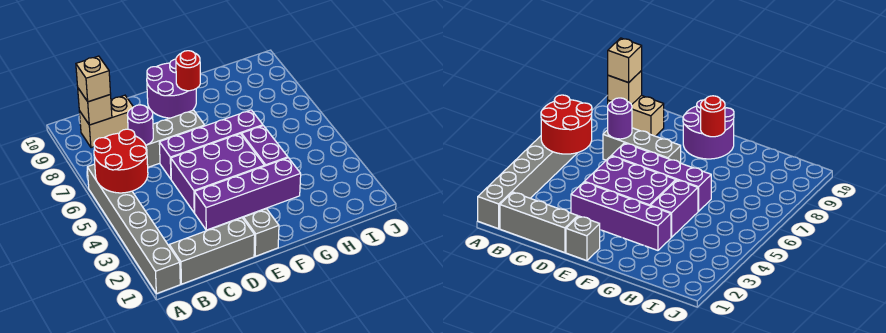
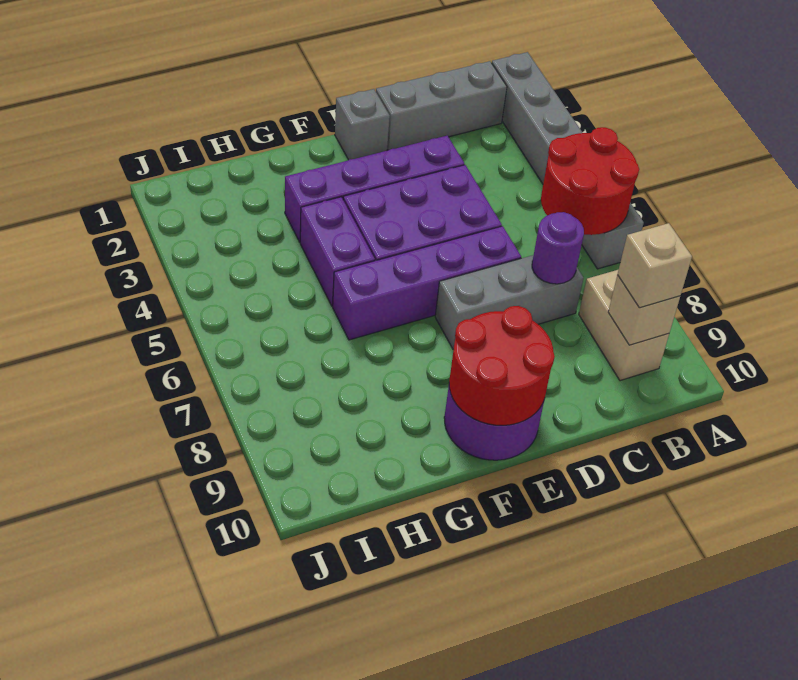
tan 1x2 brick [79,95,133,148] -> tan 1x2 brick turned to [579,270,669,381]
red 1x1 round brick [176,51,200,91] -> red 2x2 round brick [449,306,555,425]

